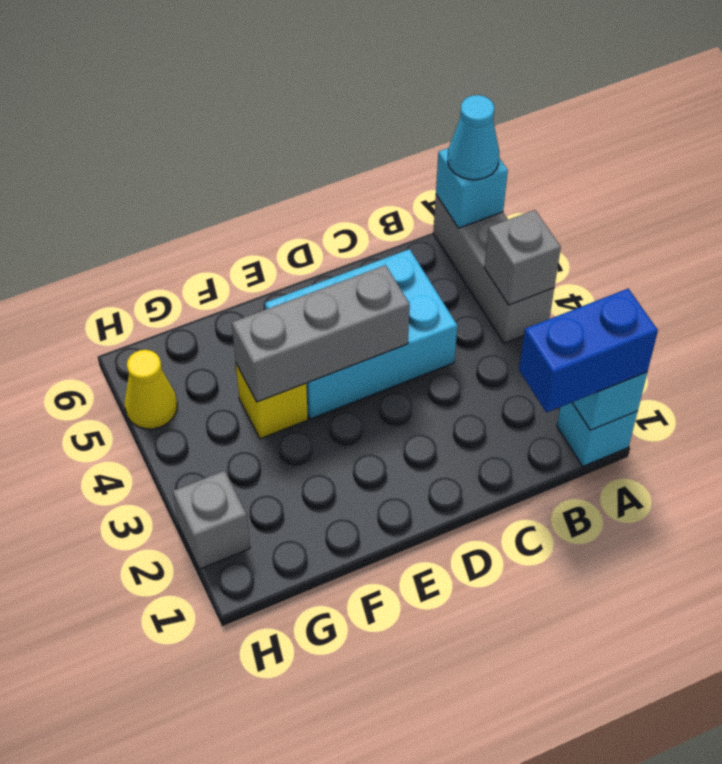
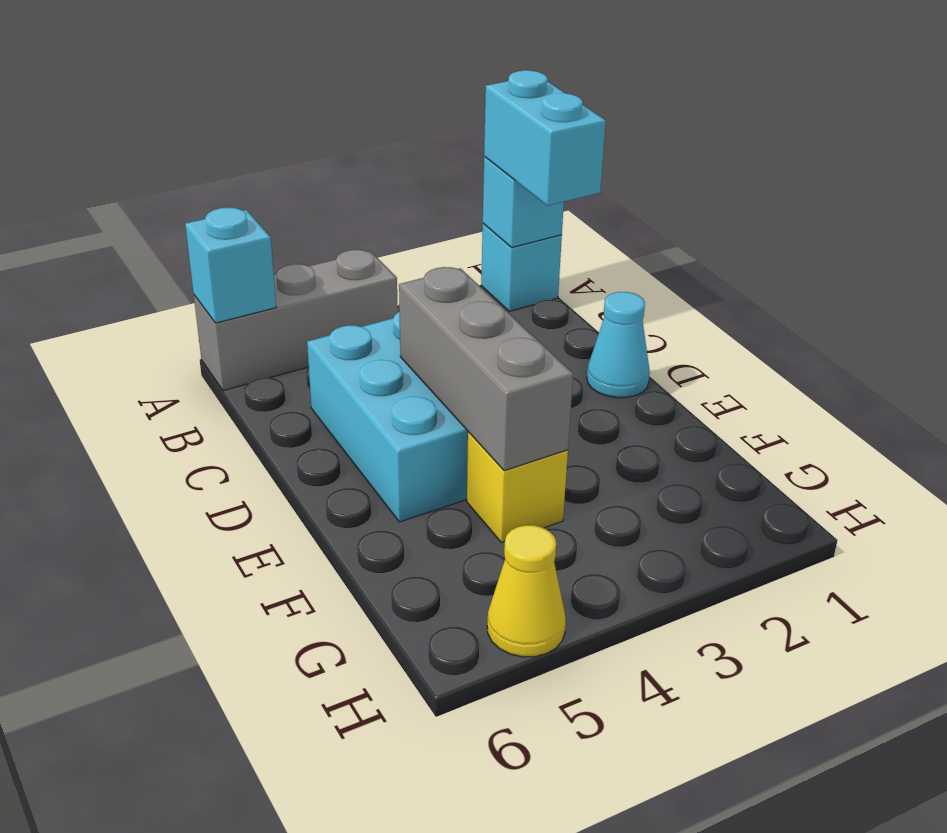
blue 1x2 brick [519,289,658,413] -> cyan 1x2 brick [484,70,606,206]
grey 1x1 brick [484,210,561,305] -> none
cyan 1x1 cone [448,95,499,180] -> cyan 1x1 cone moved to [587,292,650,398]
grey 1x1 brick [173,471,250,569] -> none

